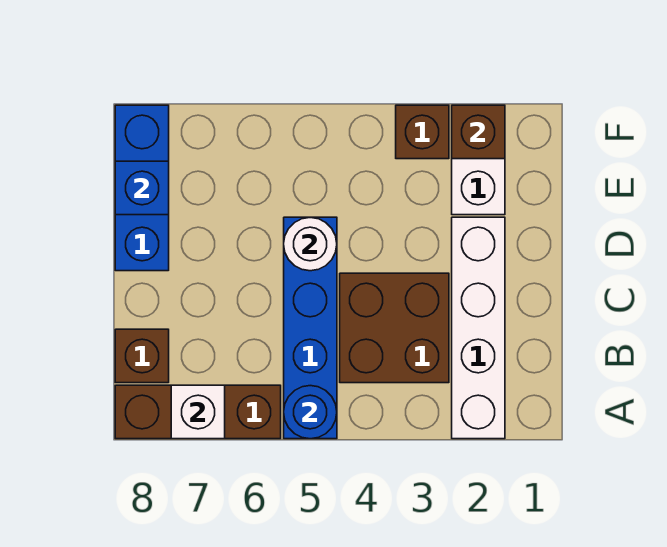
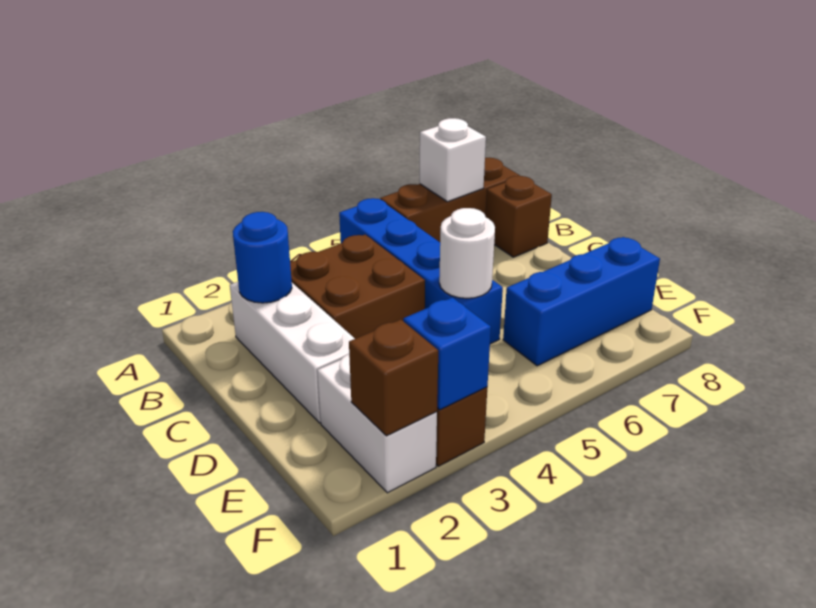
white 1x4 brick [452,217,505,439] -> white 1x3 brick [230,282,355,423]
blue 1x1 round brick [284,386,337,439] -> blue 1x1 round brick moved to [233,212,292,303]
blue 1x3 brick [115,105,169,271] -> blue 1x3 brick turned to [503,237,660,366]
blue 1x1 brick [115,161,169,215] -> blue 1x1 brick moved to [403,297,491,410]

